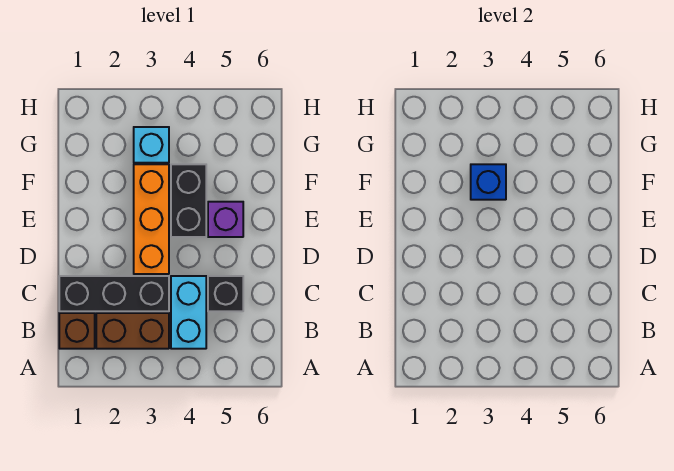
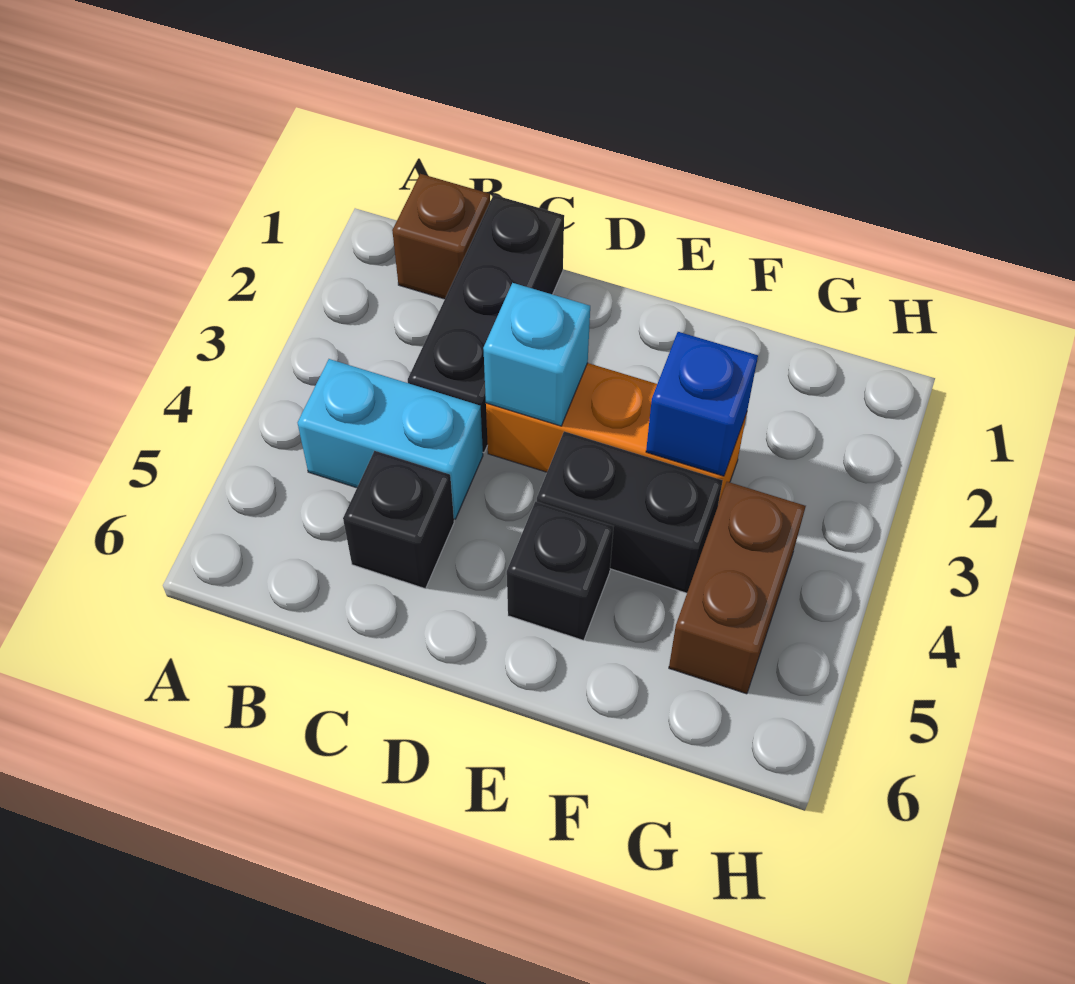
brown 1x2 brick [96,313,169,349] -> brown 1x2 brick moved to [669,482,806,694]
purple 1x1 brick [208,202,243,237] -> black 1x1 brick [507,502,613,640]
cyan 1x1 brick [134,127,169,163] -> cyan 1x1 brick moved to [483,283,590,426]

